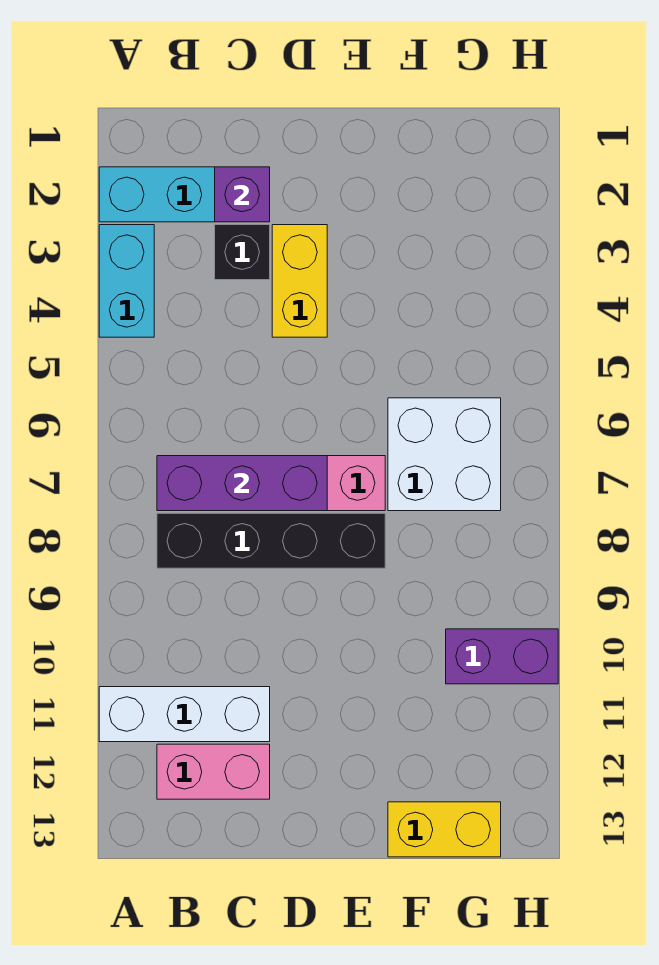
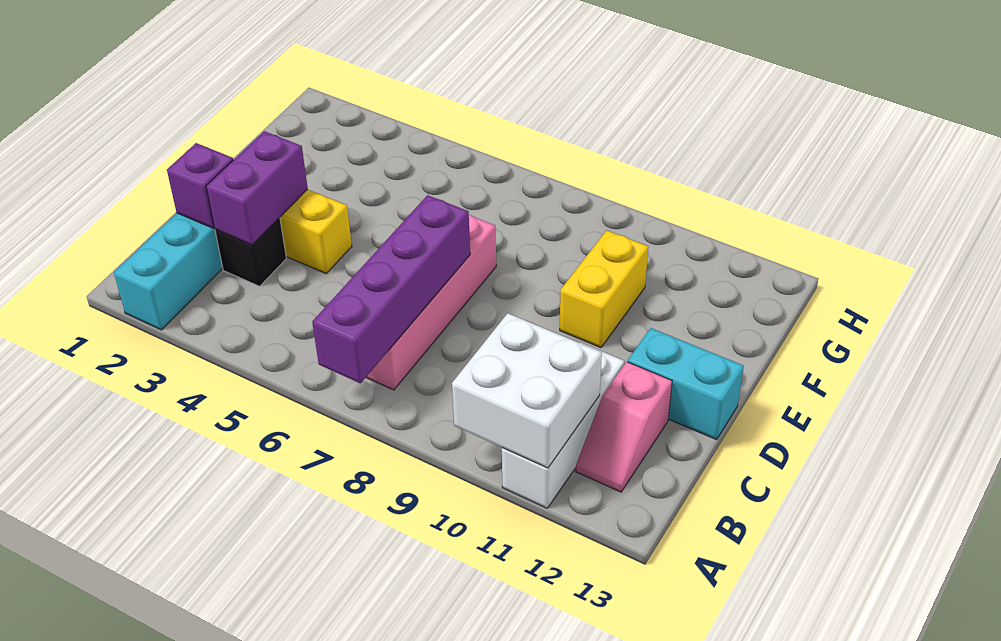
cyan 1x2 brick [99,225,154,337] -> cyan 1x2 brick moved to [628,328,744,440]
purple 1x3 brick [157,456,327,511] -> purple 1x4 brick [312,195,470,383]
black 1x4 brick [157,513,385,568] -> none
pink 1x2 brick [157,744,270,799] -> pink 1x2 slope [576,362,672,492]
white 2x2 brick [388,398,501,511] -> white 2x2 brick moved to [452,313,602,468]
yellow 1x2 brick [388,802,501,857] -> yellow 1x2 brick moved to [560,230,648,348]
purple 1x2 brick [446,629,558,684] -> purple 1x2 brick moved to [206,131,308,245]

